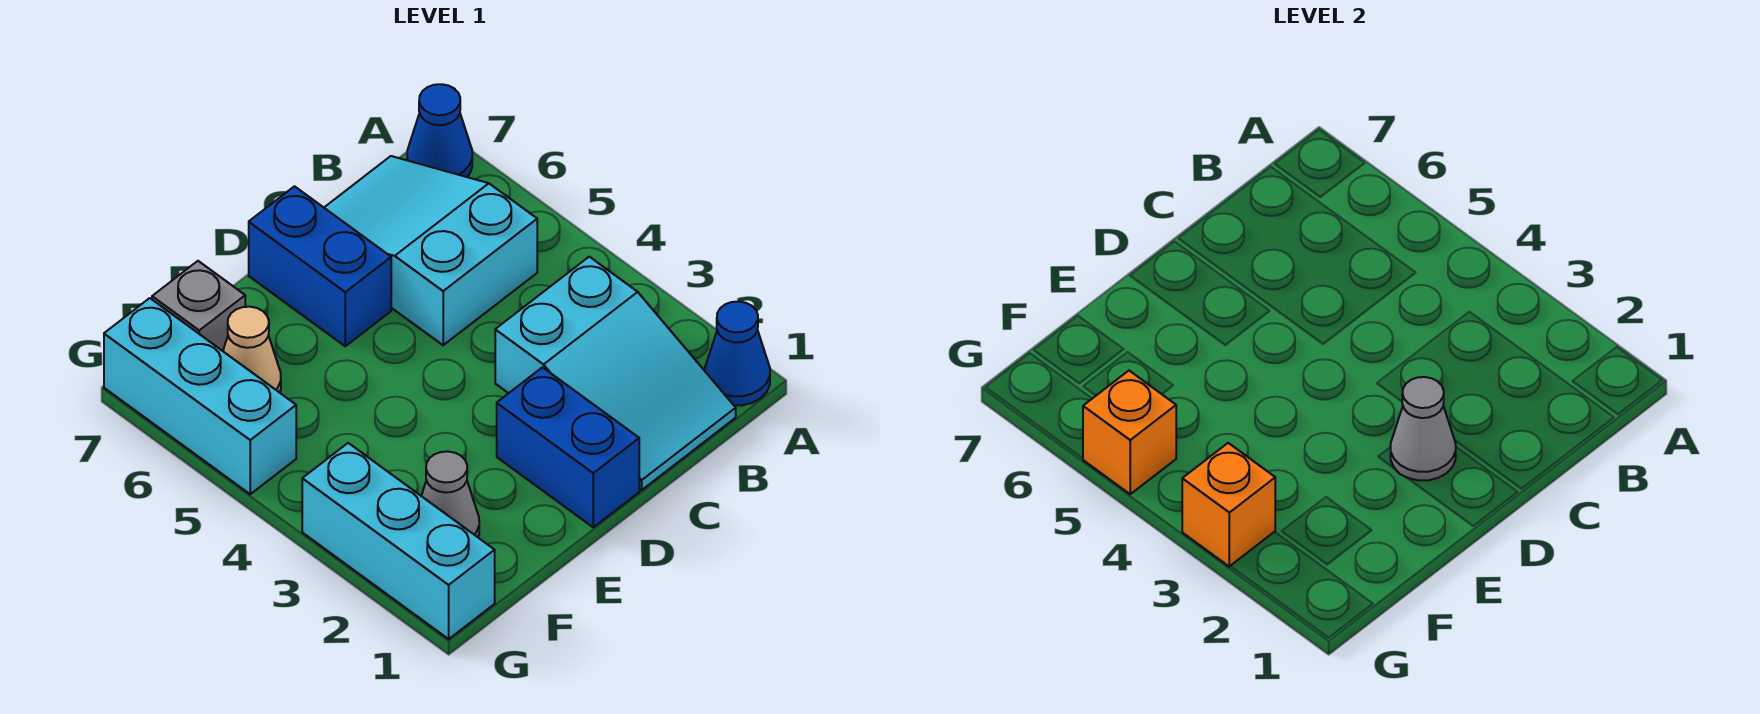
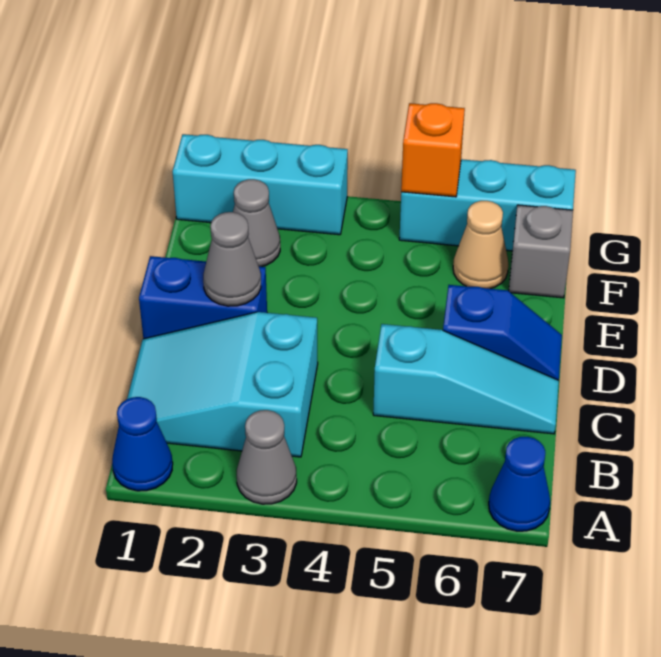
none -> grey 1x1 cone [237,410,297,504]
cyan 2x3 slope [324,156,537,345] -> cyan 1x3 slope [373,324,559,434]
blue 1x2 brick [249,186,391,346] -> blue 1x2 slope [443,285,562,380]
orange 1x1 brick [1182,443,1275,567] -> none

